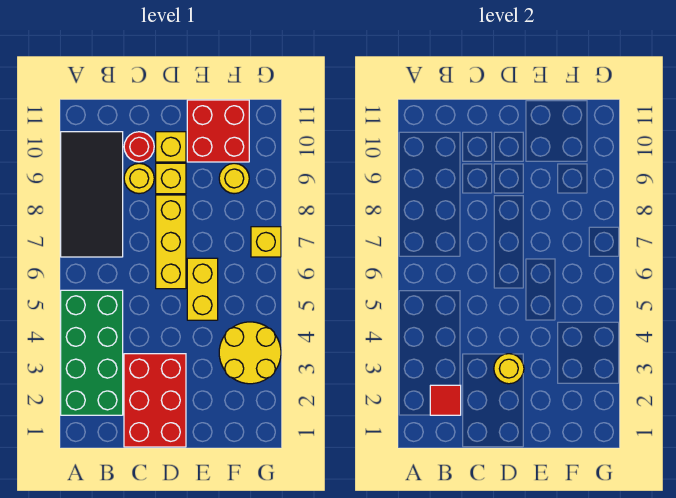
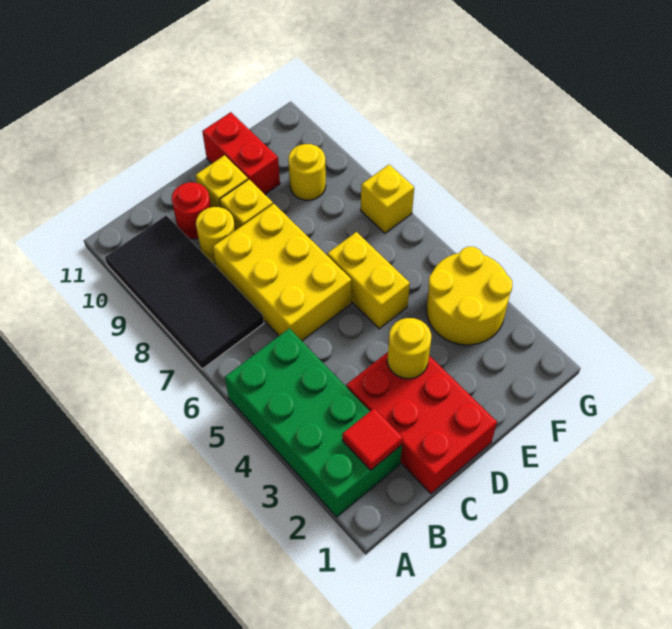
yellow 1x3 brick [156,195,186,289] -> yellow 2x3 brick [213,204,351,341]
red 2x2 brick [187,100,249,162] -> red 1x2 brick [202,112,280,194]

